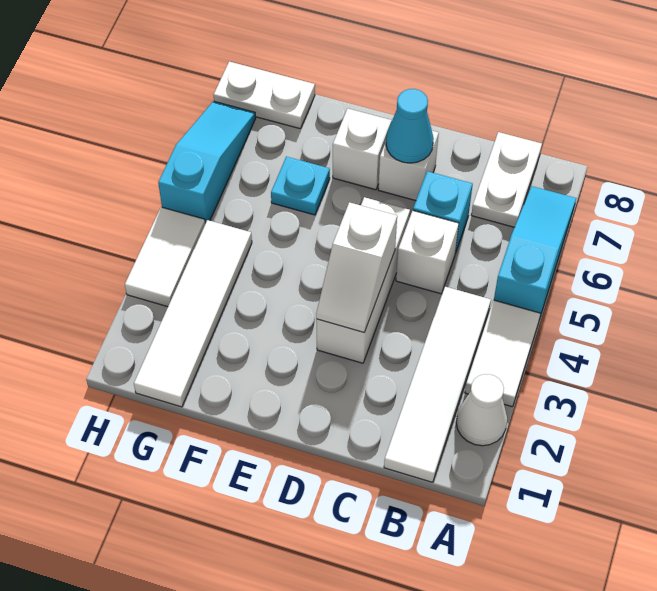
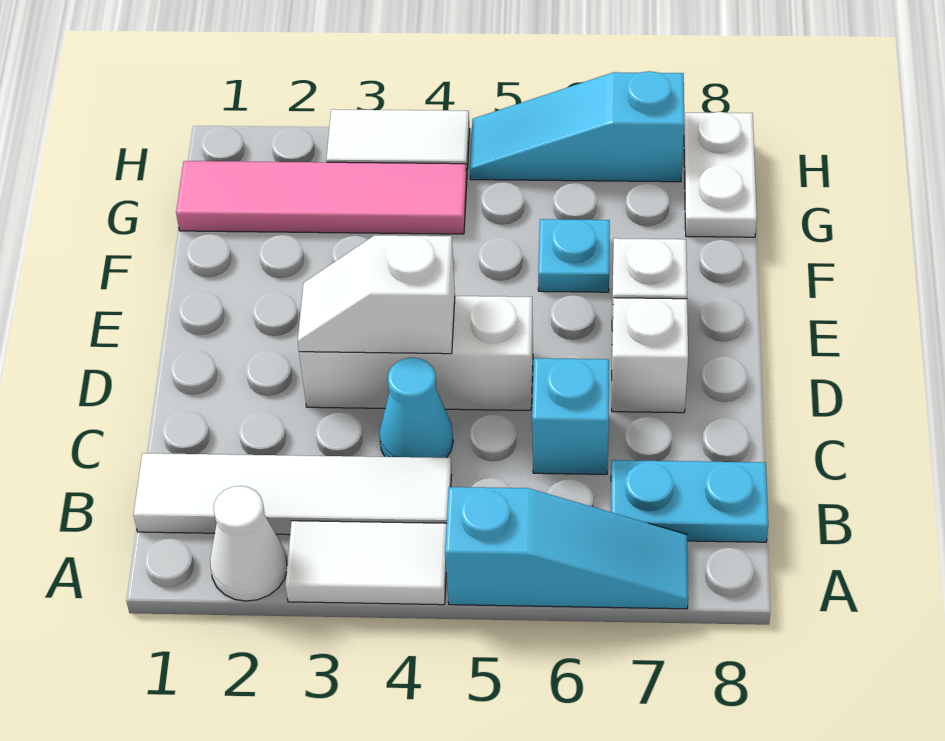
white 1x2 plate [471,132,542,227] -> cyan 1x2 plate [611,460,768,542]
white 1x1 brick [396,211,459,294] -> none
cyan 1x1 cone [386,89,434,163] -> cyan 1x1 cone moved to [379,358,453,458]
white 1x4 tile [134,220,252,407] -> pink 1x4 tile [176,161,467,234]
cyan 1x3 slope [158,101,256,223] -> cyan 1x3 slope turned to [470,71,684,182]

